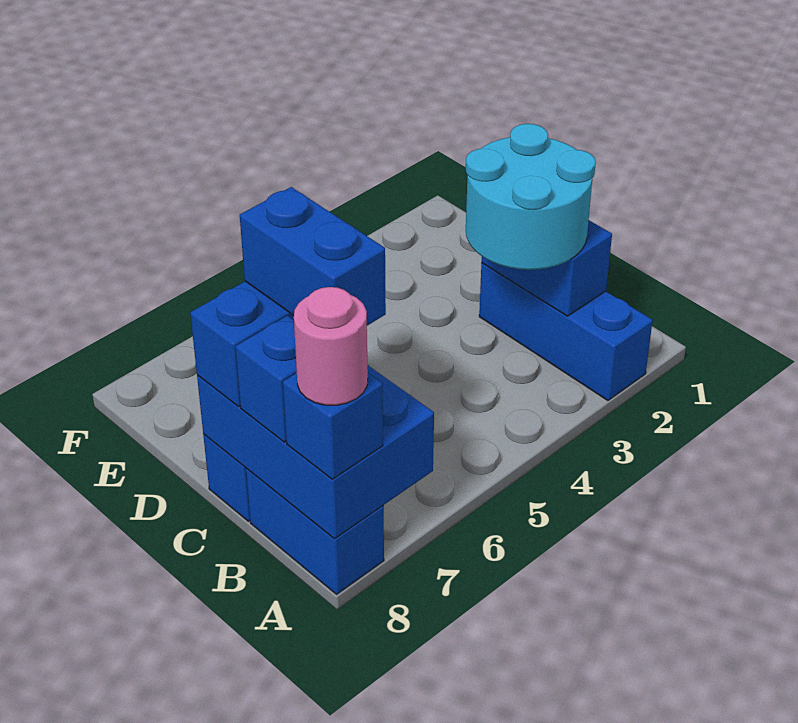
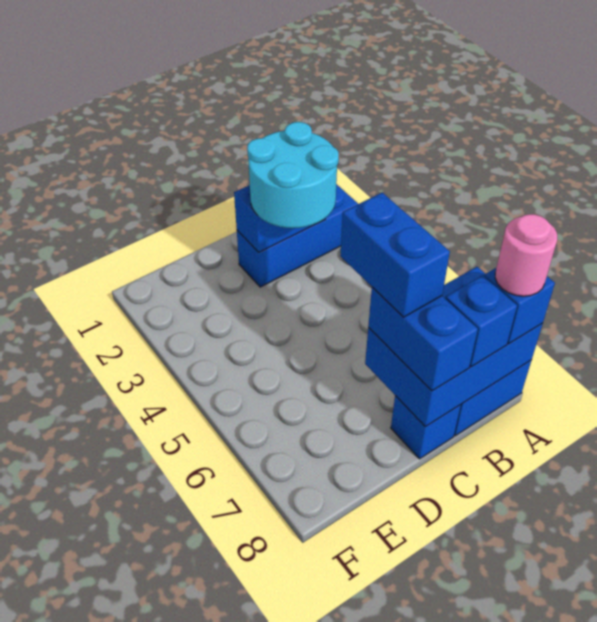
blue 1x2 brick [240,187,386,326] -> blue 1x2 brick turned to [340,193,450,317]

